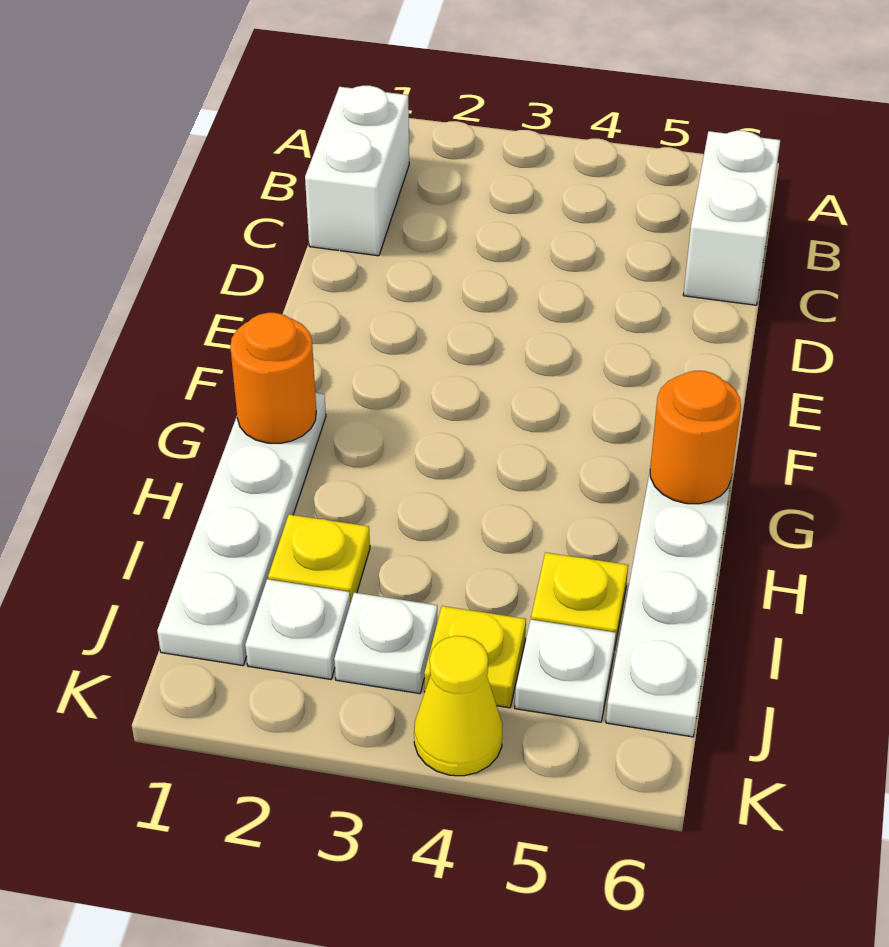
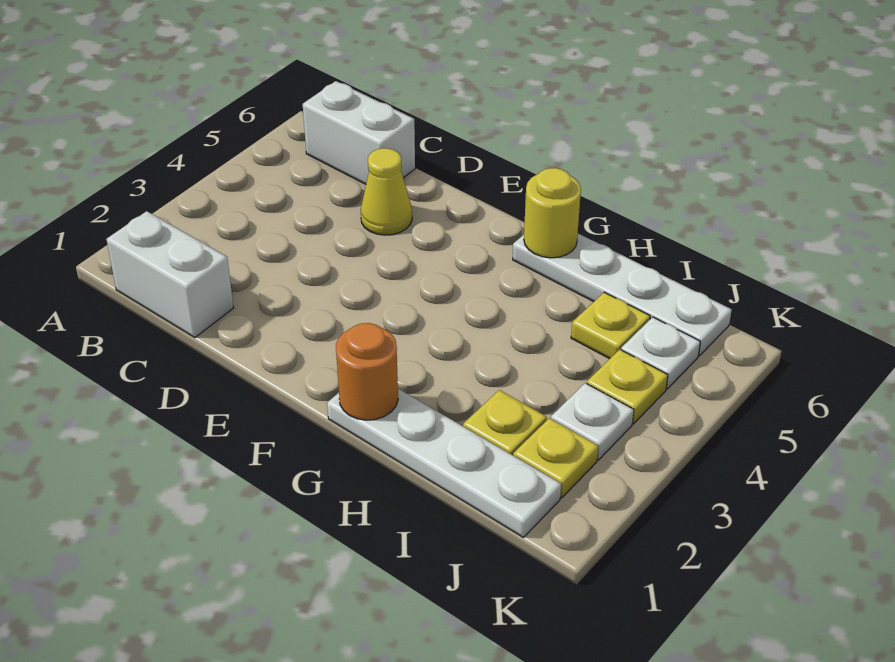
orange 1x1 round brick [650,371,741,504] -> yellow 1x1 round brick [524,168,581,258]
white 1x1 plate [245,579,350,679] -> yellow 1x1 plate [513,418,598,498]
yellow 1x1 cone [414,636,503,776] -> yellow 1x1 cone moved to [361,148,412,235]

